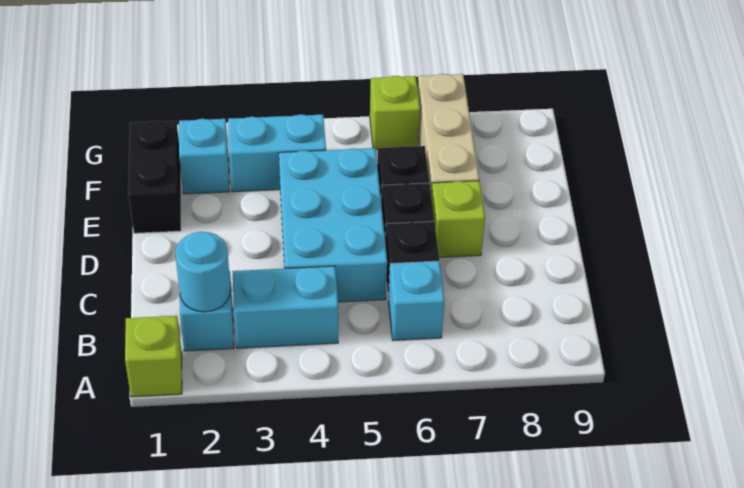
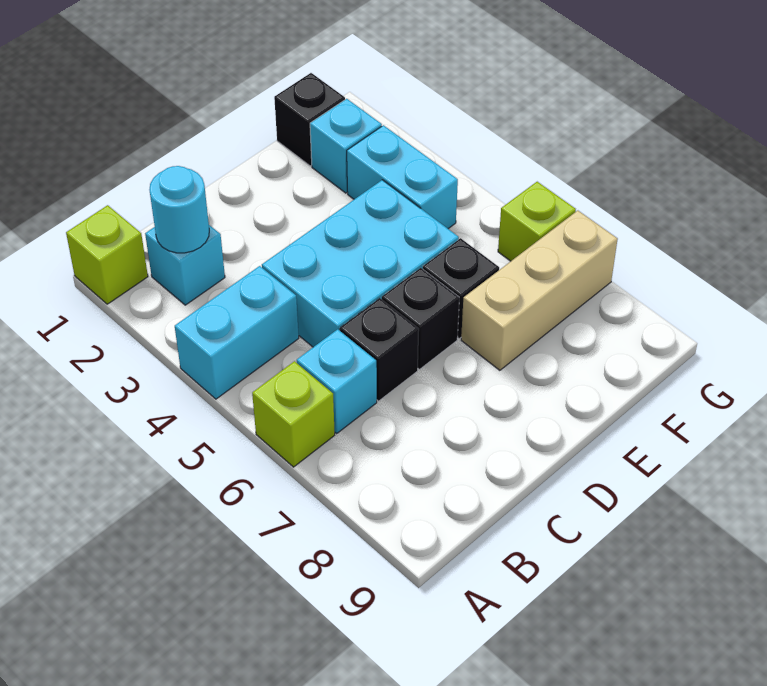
cyan 1x2 brick [233,266,338,348] -> cyan 1x2 brick turned to [175,266,299,399]
lime 1x1 brick [431,181,485,257] -> lime 1x1 brick moved to [252,361,335,467]
black 1x2 brick [128,121,181,233] -> black 1x1 brick [274,73,345,166]

